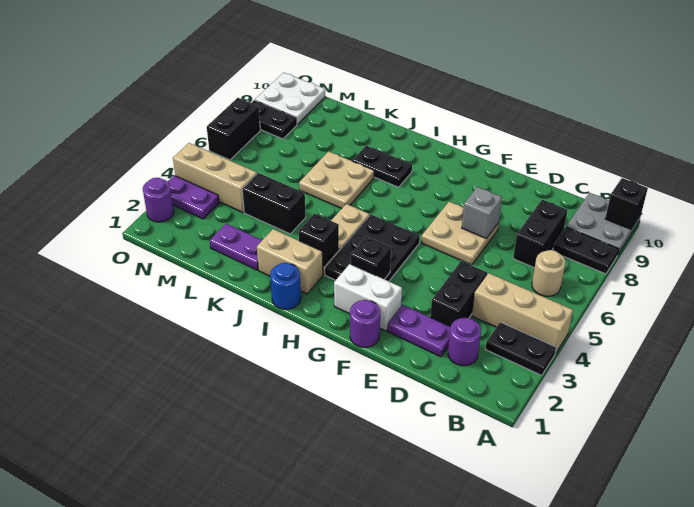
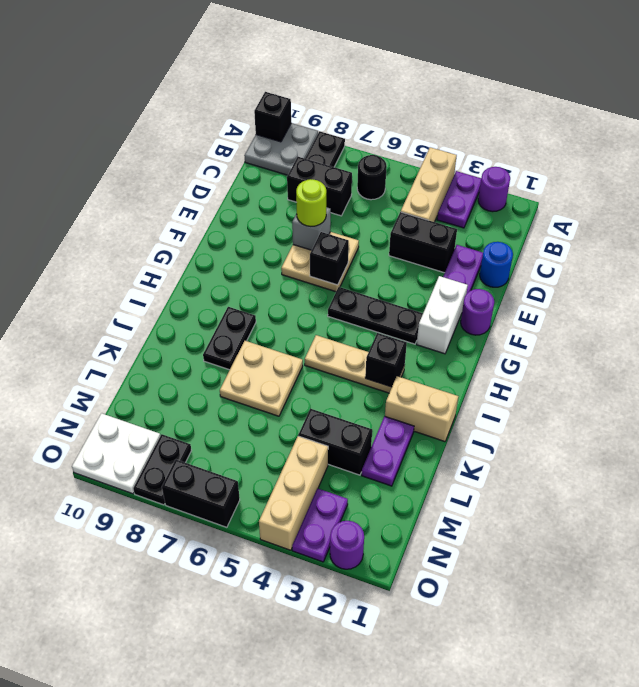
black 1x2 plate [486,322,556,375] -> purple 1x2 plate [437,171,481,228]
tan 1x1 round brick [532,250,565,296] -> black 1x1 round brick [357,155,387,200]
purple 1x1 round brick [448,318,481,366] -> purple 1x1 round brick moved to [478,167,510,212]
none -> lime 1x1 round brick [296,179,326,226]
black 2x3 plate [325,215,420,281] -> black 1x3 plate [328,287,423,344]
black 1x1 brick [351,236,391,279] -> black 1x1 brick moved to [310,232,349,285]
blue 1x1 round brick [270,263,301,309] -> blue 1x1 round brick moved to [480,242,513,287]
tan 1x2 brick [257,229,323,294] -> tan 1x2 brick turned to [385,376,458,442]
black 1x2 brick [242,173,306,234] -> black 1x2 brick turned to [298,409,372,475]

